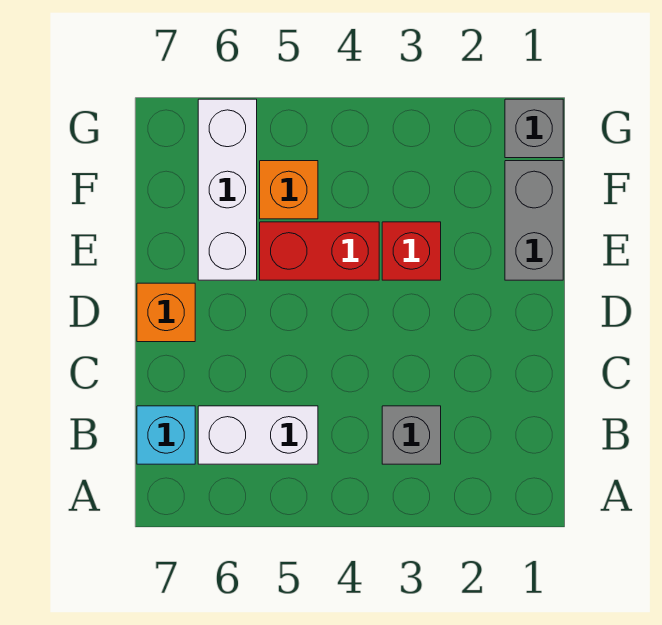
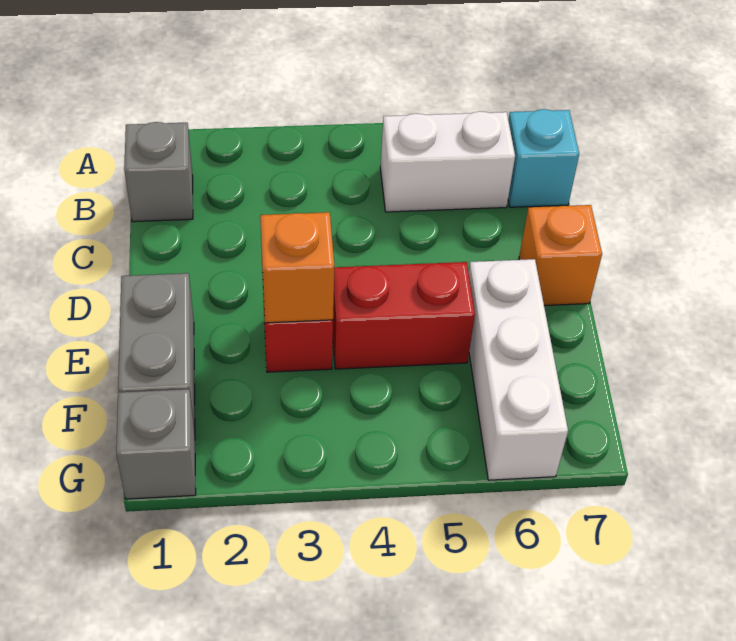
grey 1x1 brick [382,406,441,464] -> grey 1x1 brick moved to [124,122,193,222]
orange 1x1 brick [260,161,318,219] -> orange 1x1 brick moved to [260,212,334,323]

